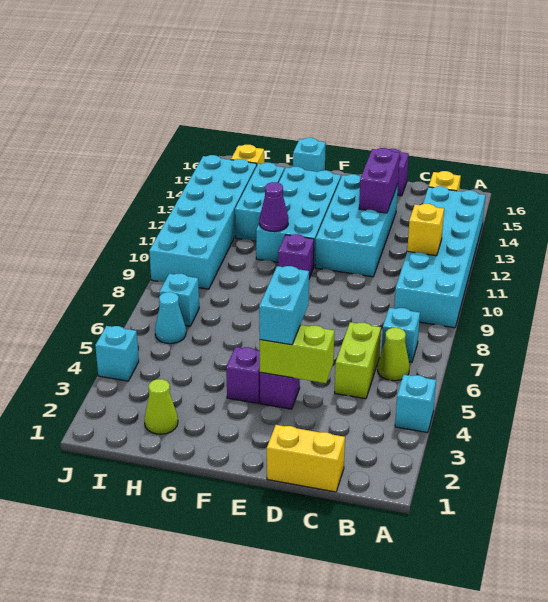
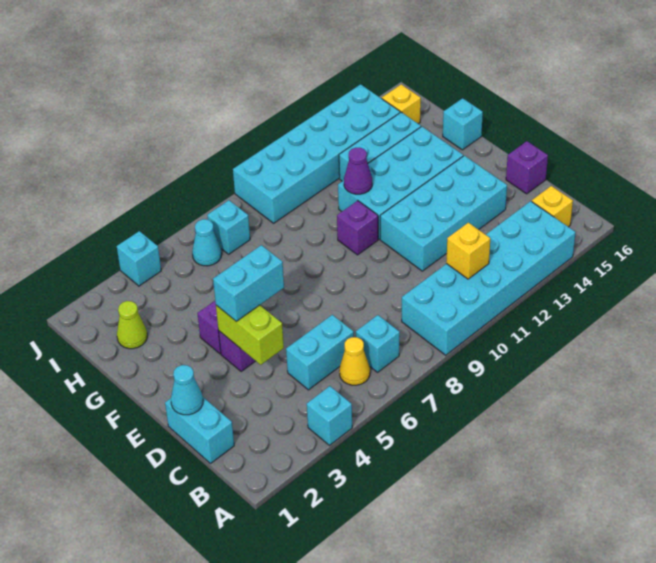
lime 1x1 cone [378,328,409,381] -> yellow 1x1 cone [339,337,370,385]
yellow 1x2 brick [267,425,345,492] -> cyan 1x2 brick [165,397,234,464]
lime 1x2 brick [335,322,381,399] -> cyan 1x2 brick [286,315,354,390]
none -> cyan 1x1 cone [171,365,203,415]
purple 1x2 brick [359,148,400,213] -> none

